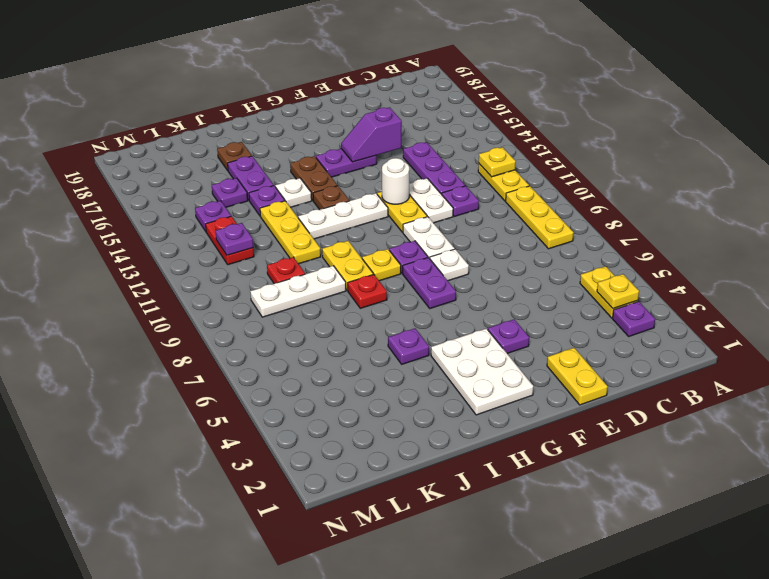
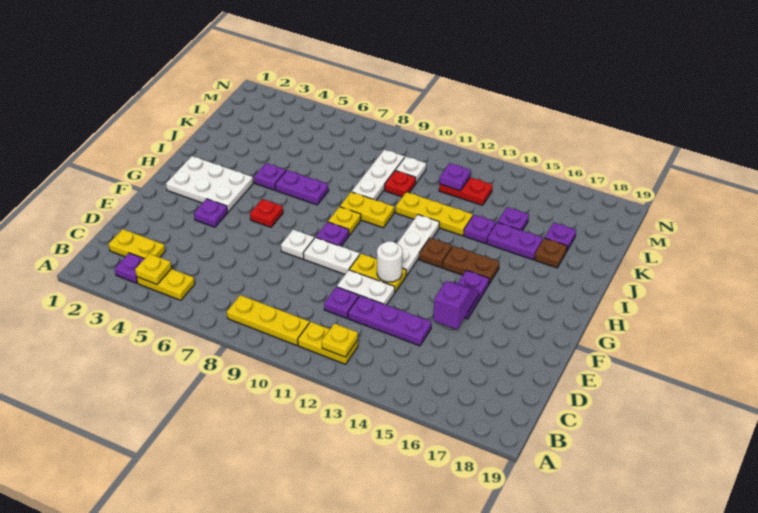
yellow 1x2 plate [547,348,608,405] -> yellow 1x2 plate moved to [109,229,165,259]
purple 1x2 plate [403,257,456,308] -> purple 1x2 plate moved to [275,170,329,205]
red 1x1 plate [347,274,387,308] -> red 1x1 plate moved to [250,199,283,227]
white 1x1 plate [275,178,312,207] -> white 1x1 plate moved to [395,157,426,183]
purple 1x1 plate [195,201,231,231] -> purple 1x1 plate moved to [545,223,576,252]

